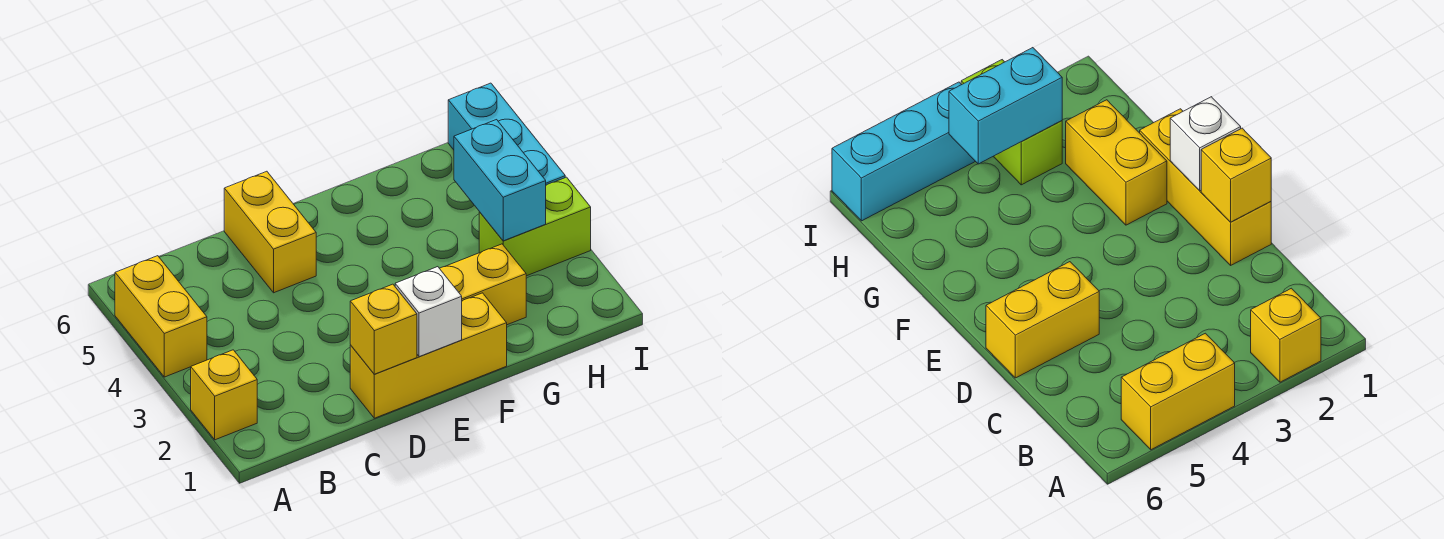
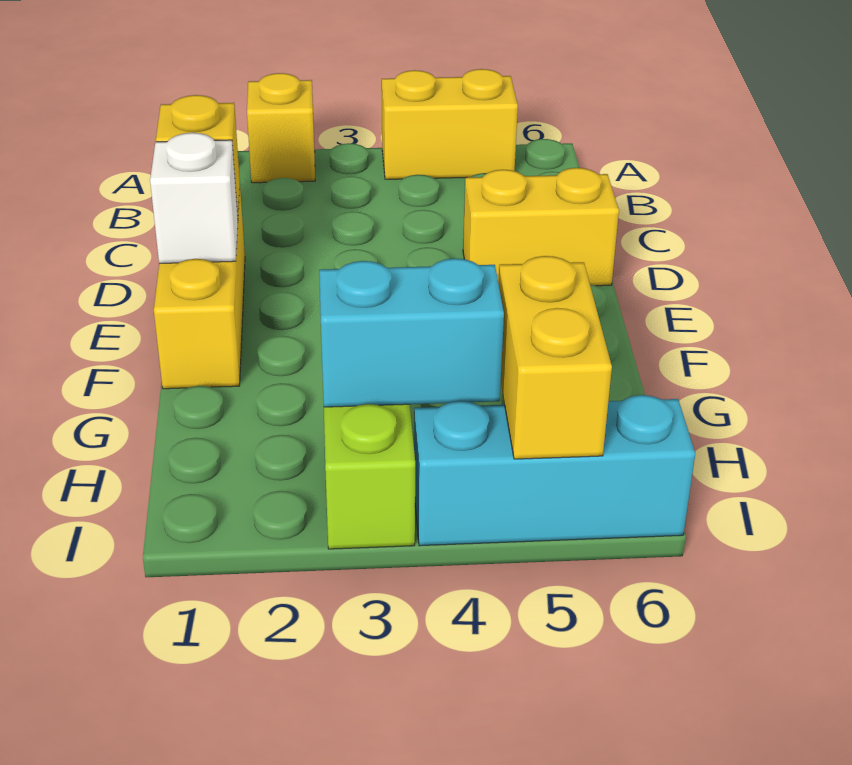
yellow 1x2 brick [439,244,526,325] -> yellow 1x2 brick moved to [498,256,612,459]

